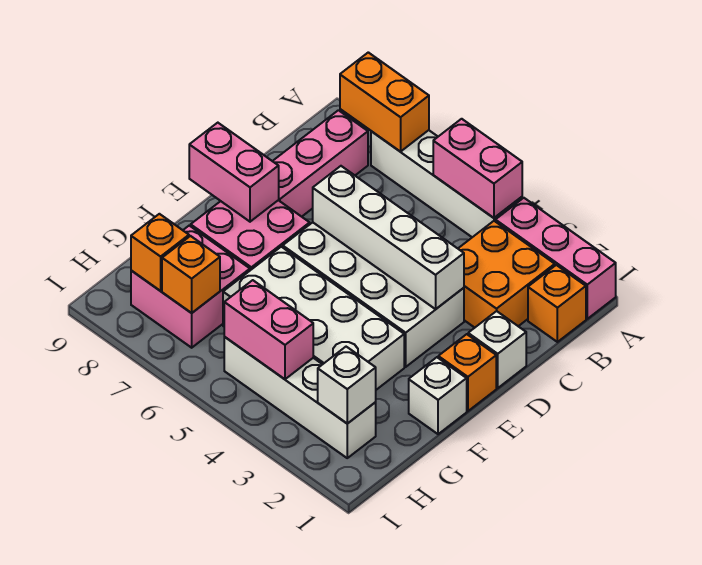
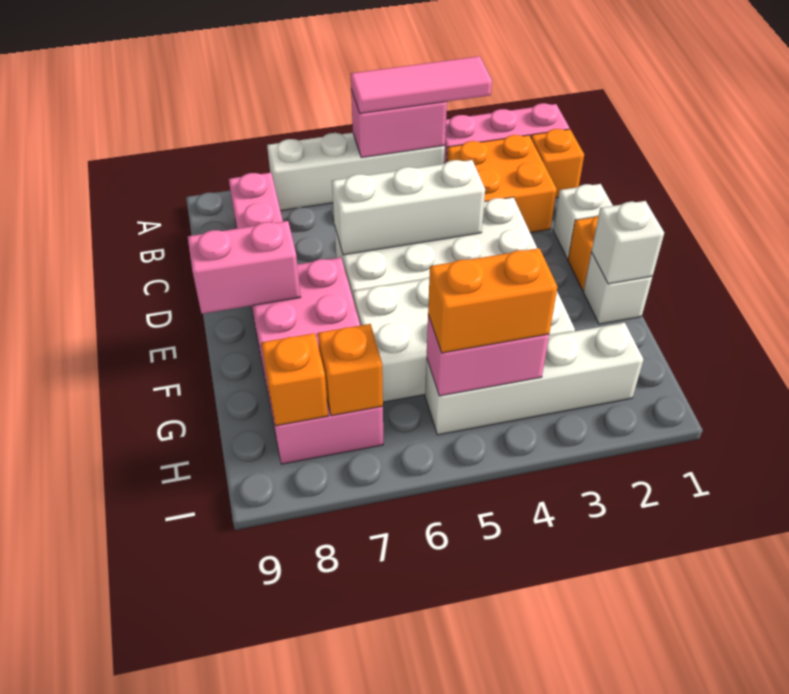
none -> pink 1x3 tile [351,56,492,113]
orange 1x2 brick [340,52,429,152] -> orange 1x2 brick moved to [428,248,557,353]
white 1x4 brick [313,166,464,309] -> white 1x3 brick [332,160,485,255]
white 1x1 brick [318,347,376,424] -> white 1x1 brick moved to [591,201,664,284]

